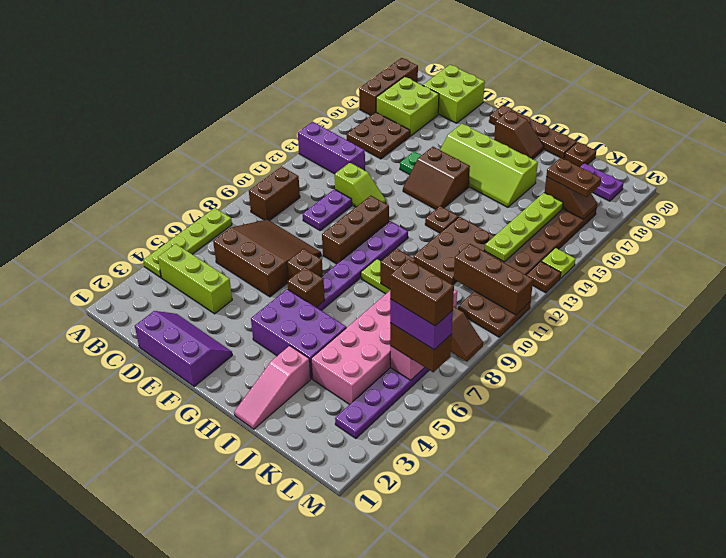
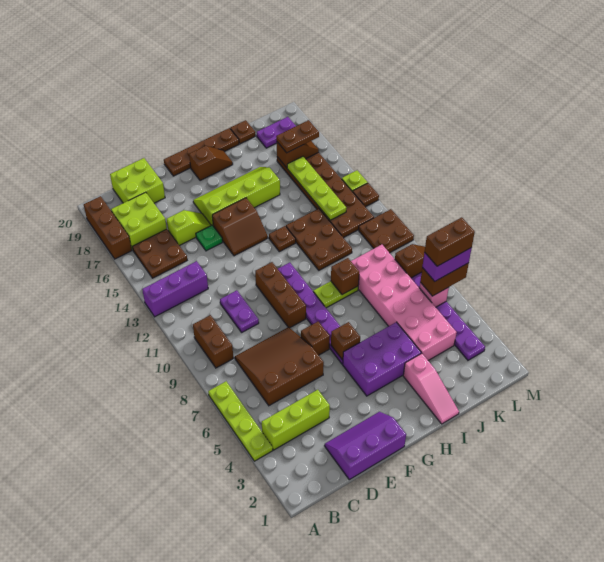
lime 1x2 slope [335,163,386,207] -> lime 1x2 slope moved to [167,210,211,246]
lime 2x4 slope [440,124,538,207] -> lime 2x4 slope turned to [193,167,280,225]
brown 1x3 brick [454,244,533,315] -> none

